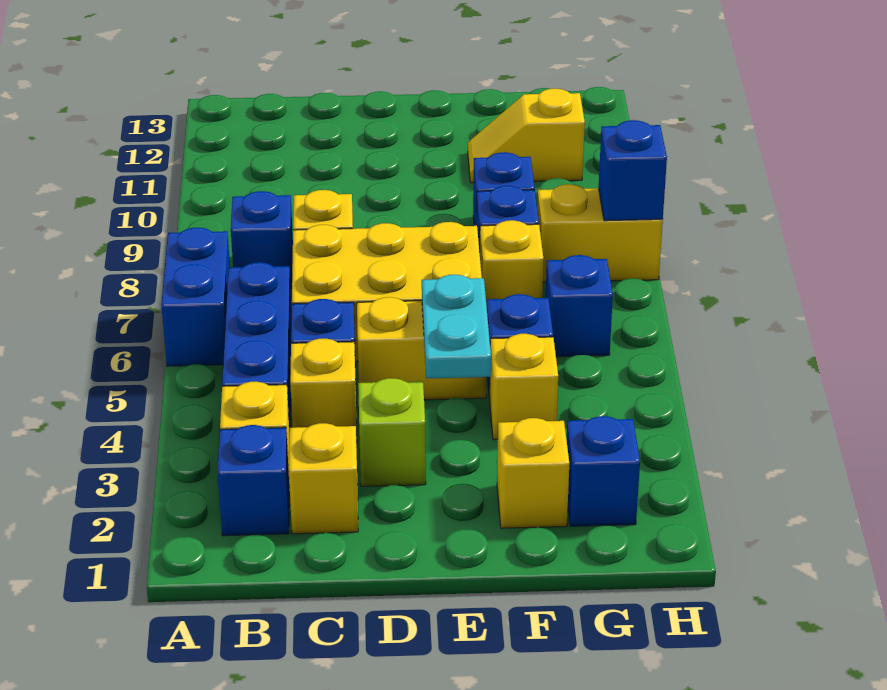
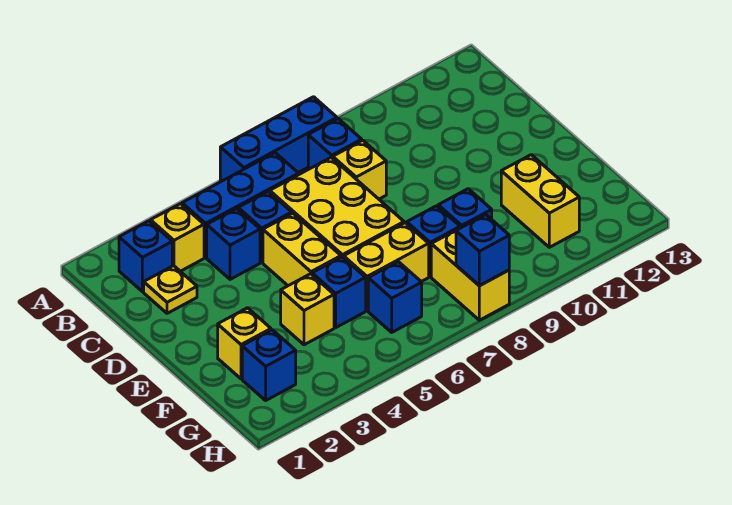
blue 1x2 brick [161,228,230,366] -> blue 1x3 brick [220,97,337,181]
yellow 1x1 brick [289,423,358,534] -> yellow 1x1 plate [144,266,197,313]
yellow 1x1 brick [290,339,357,443] -> blue 1x1 brick [207,208,260,279]
lime 1x1 brick [358,378,426,486] -> none
cyan 1x2 plate [422,275,491,378] -> none
yellow 1x1 brick [480,220,543,306] -> yellow 1x2 brick [344,223,429,311]
yellow 1x2 slope [468,89,585,183] -> yellow 1x2 brick [501,155,579,247]

